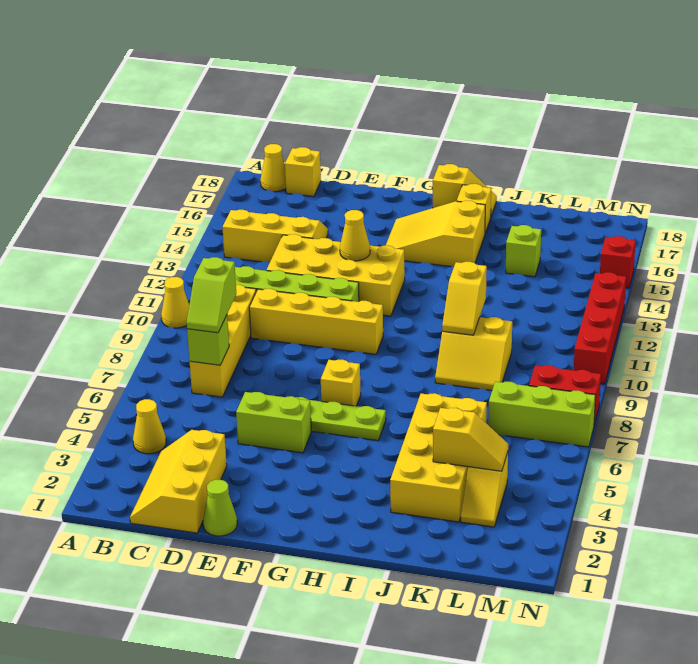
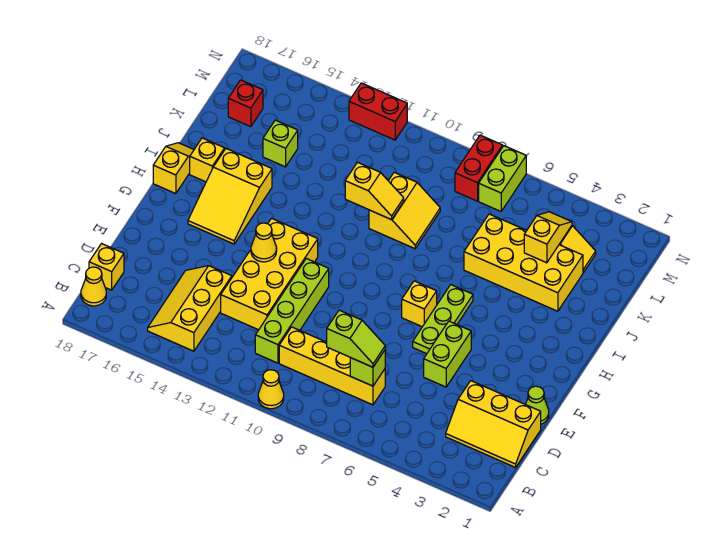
yellow 1x1 cone [133,399,166,454] -> none
yellow 1x4 brick [249,289,383,354] -> none
lime 1x3 brick [488,382,596,447] -> lime 1x2 brick [479,146,526,211]
red 1x4 brick [574,272,626,384] -> red 1x2 brick [349,83,407,140]
red 1x1 brick [600,236,635,288] -> red 1x1 brick moved to [228,80,263,127]

